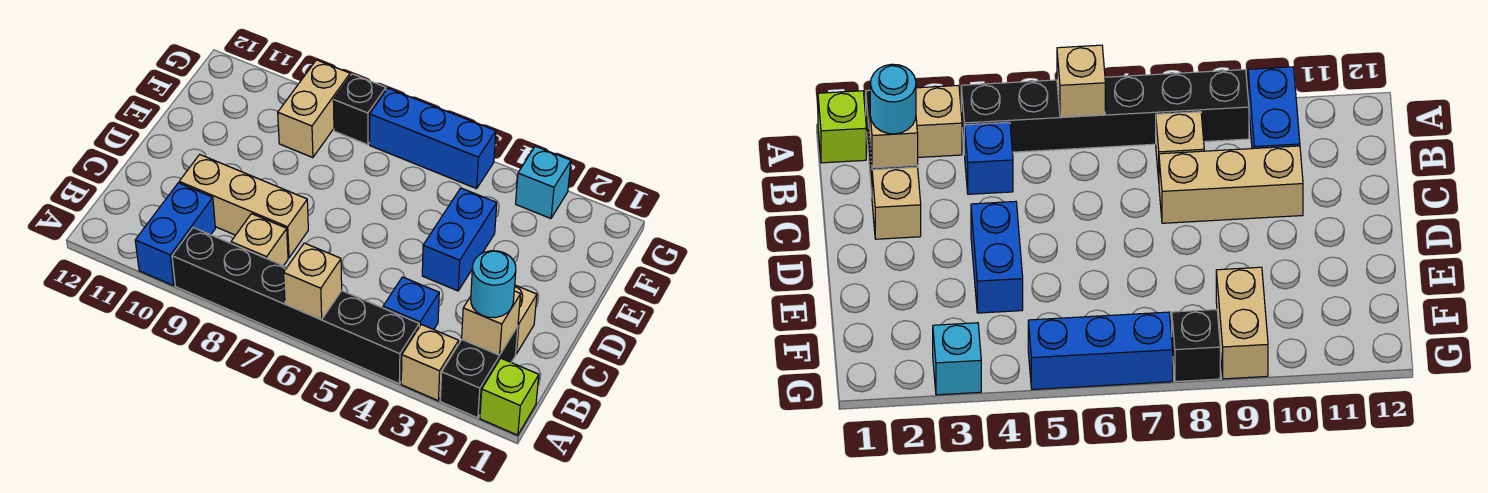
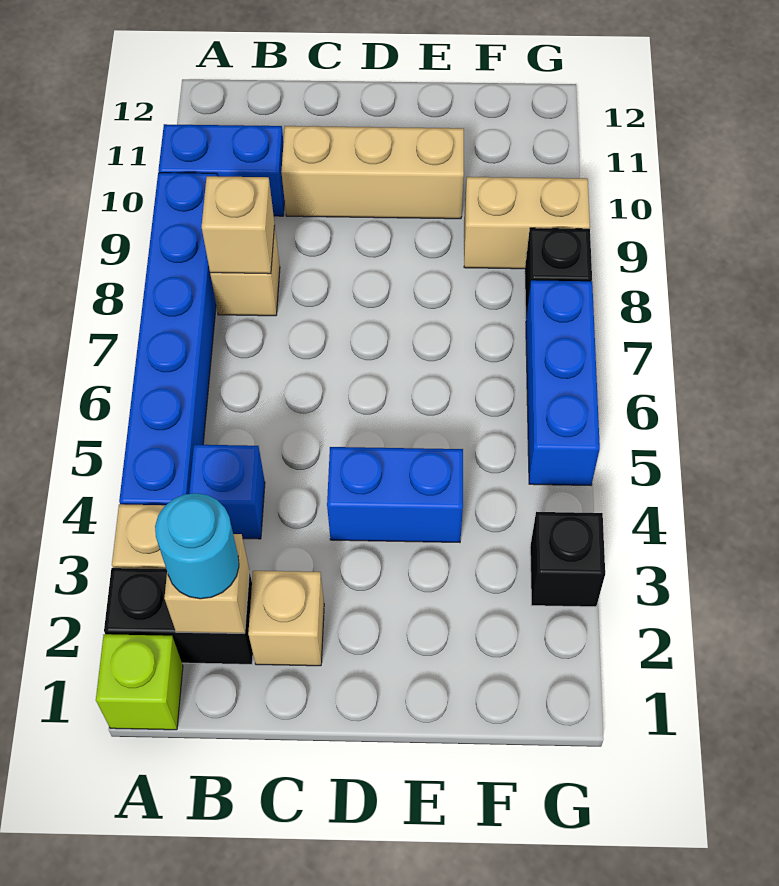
black 1x6 brick [172,228,419,384] -> blue 1x6 brick [119,173,217,505]
tan 1x1 brick [284,243,342,320] -> tan 1x1 brick moved to [202,176,275,274]
tan 1x3 brick [179,155,308,258] -> tan 1x3 brick turned to [281,126,464,219]
cyan 1x1 brick [516,146,571,219] -> black 1x1 brick [530,512,605,607]

